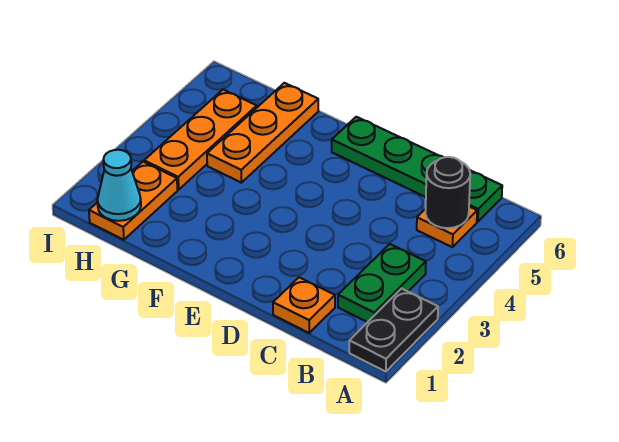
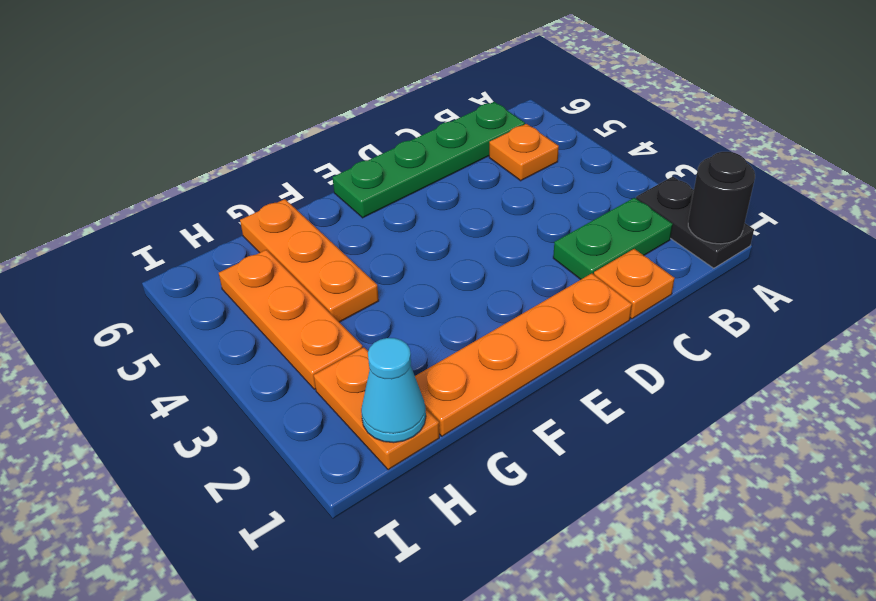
green 1x2 plate [338,244,426,322] -> green 1x2 plate turned to [553,198,673,279]
black 1x1 round brick [425,157,470,228] -> black 1x1 round brick moved to [688,152,755,244]
none -> orange 1x4 plate [415,273,632,436]

